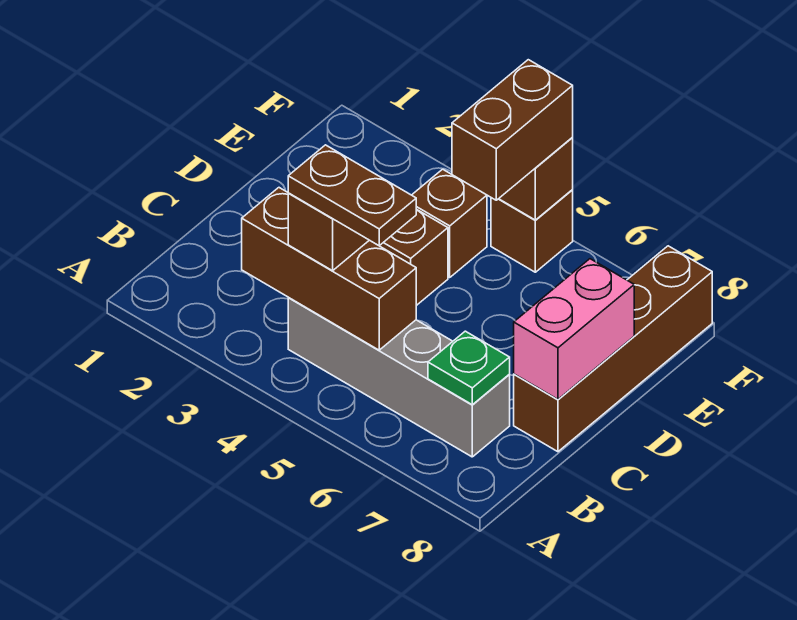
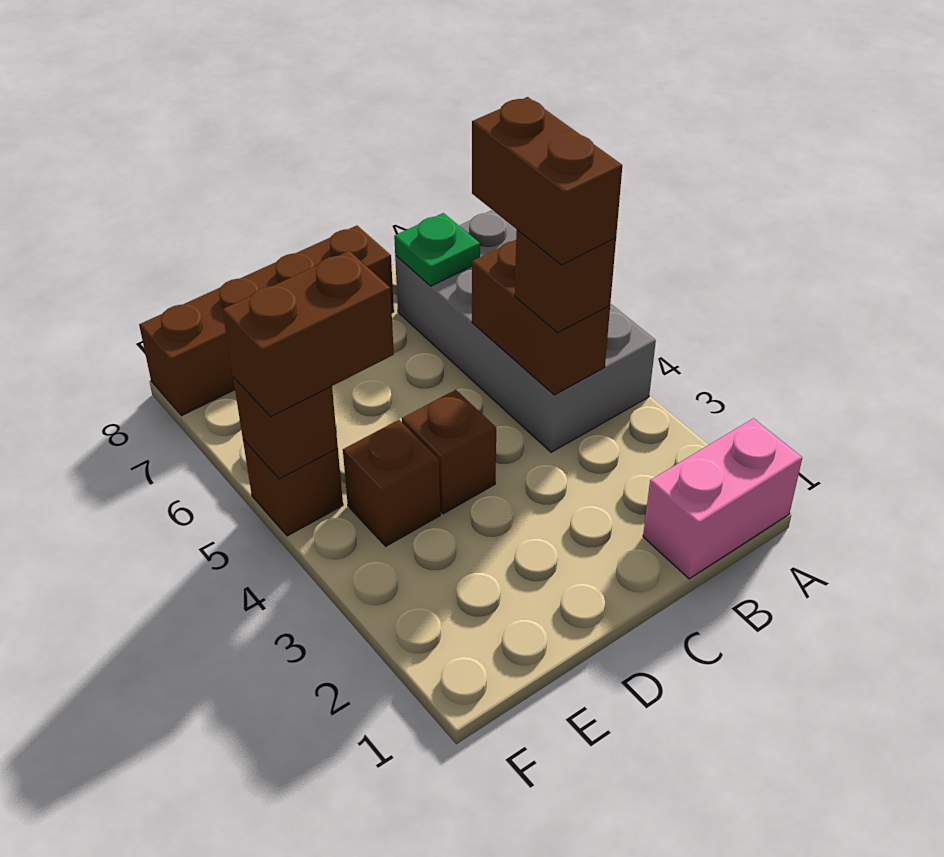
brown 1x3 brick [242,188,416,350] -> brown 1x2 brick [472,240,610,395]
grey 1x4 brick [288,298,510,457] -> grey 2x4 brick [395,210,656,452]
brown 1x2 plate [288,145,416,246] -> brown 1x2 brick [472,97,622,265]
pink 1x2 brick [514,259,634,399] -> pink 1x2 brick moved to [643,418,802,579]

